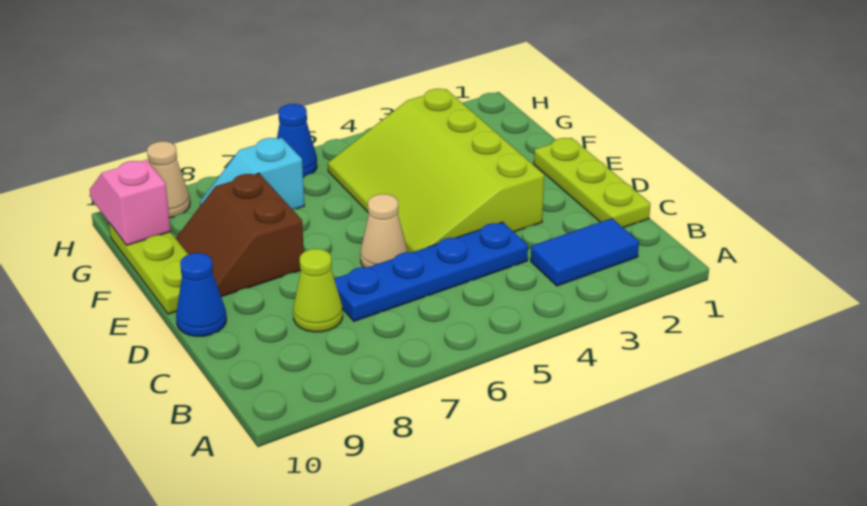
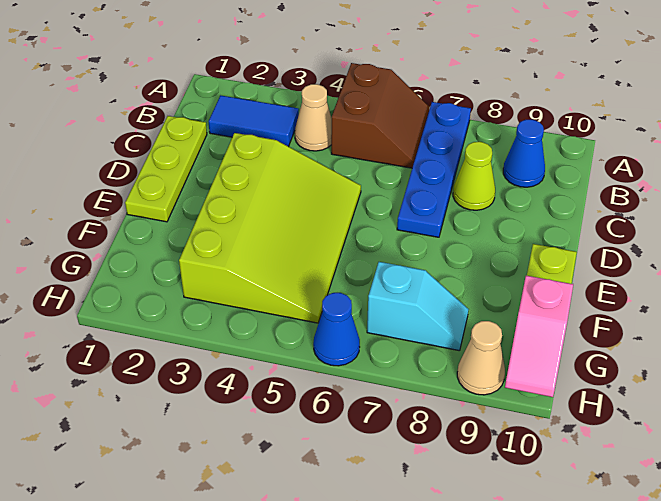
blue 1x4 plate [334,222,528,321] -> blue 1x4 plate turned to [397,102,471,237]
tan 1x1 cone [361,194,407,267] -> tan 1x1 cone moved to [295,84,332,151]
blue 1x1 cone [176,253,226,336] -> blue 1x1 cone moved to [503,120,545,187]
brown 2x2 slope [176,173,304,297] -> brown 2x2 slope moved to [331,63,429,168]

